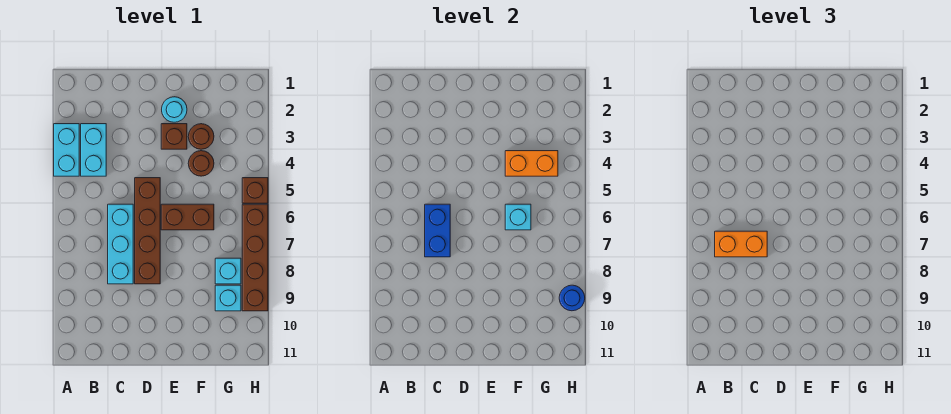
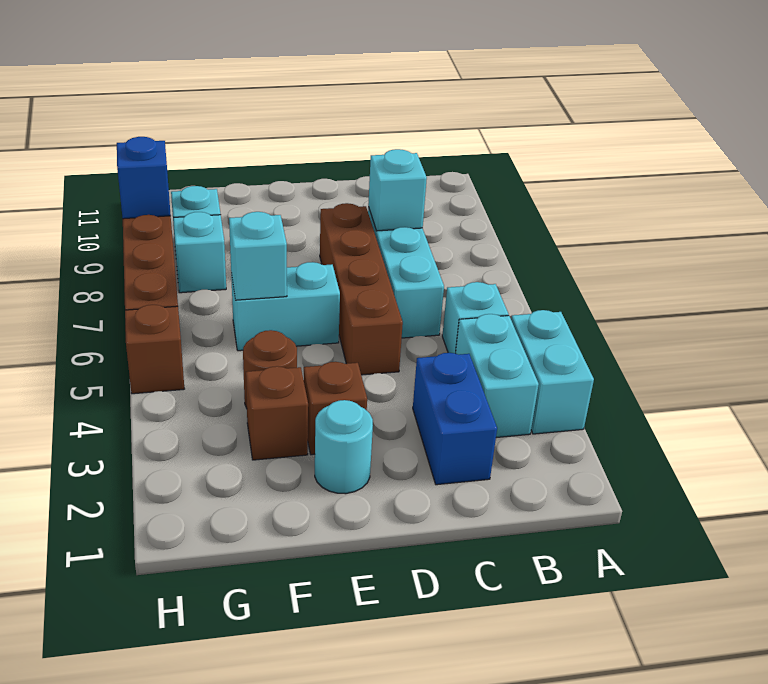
none -> cyan 1x1 brick [442,282,509,353]
orange 1x2 brick [715,231,767,257] -> none
blue 1x2 brick [425,204,450,257] -> blue 1x2 brick moved to [413,353,497,485]
none -> cyan 1x1 brick [368,149,427,231]
brown 1x2 brick [161,204,214,230] -> cyan 1x2 brick [231,262,340,351]
brown 1x1 round brick [188,124,214,149] -> brown 1x1 brick [246,366,308,460]
orange 1x2 brick [505,151,558,176] -> none
blue 1x1 round brick [559,285,585,311] -> blue 1x1 brick [117,137,171,219]

